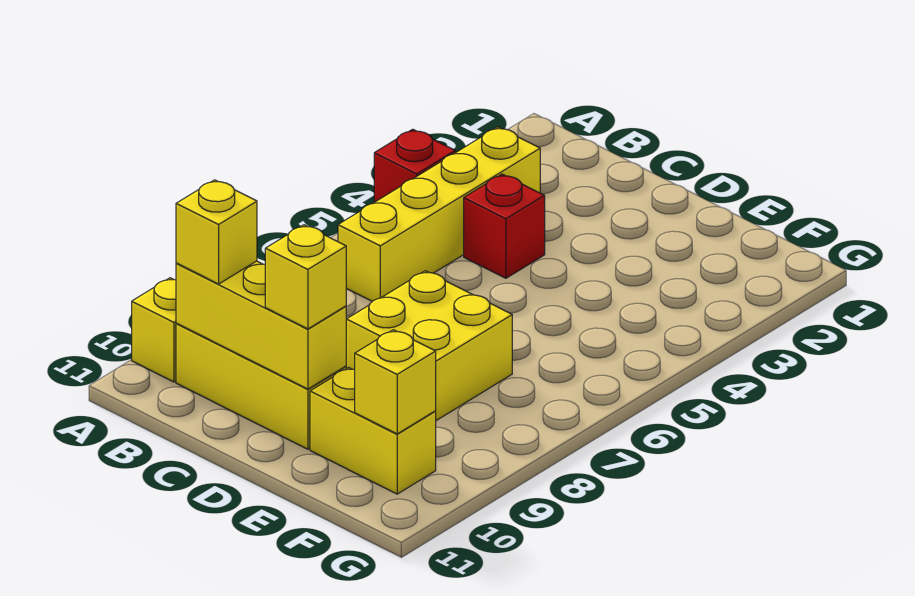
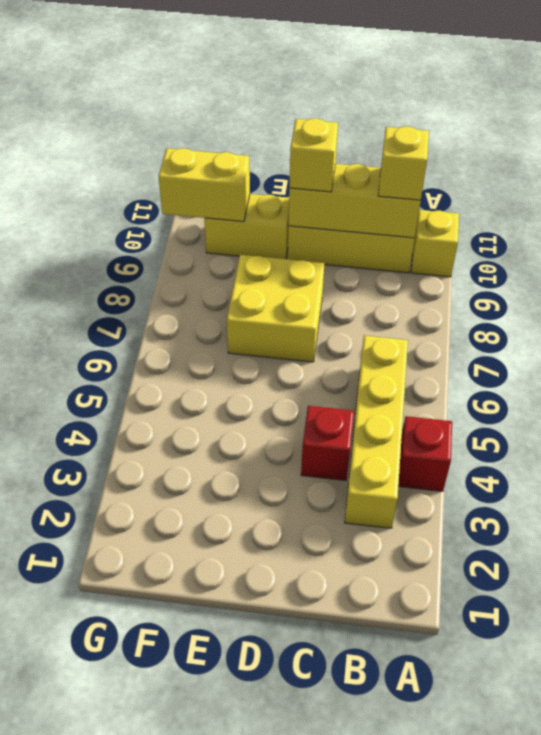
yellow 1x1 brick [355,330,436,434] -> yellow 1x2 brick [158,148,250,222]

